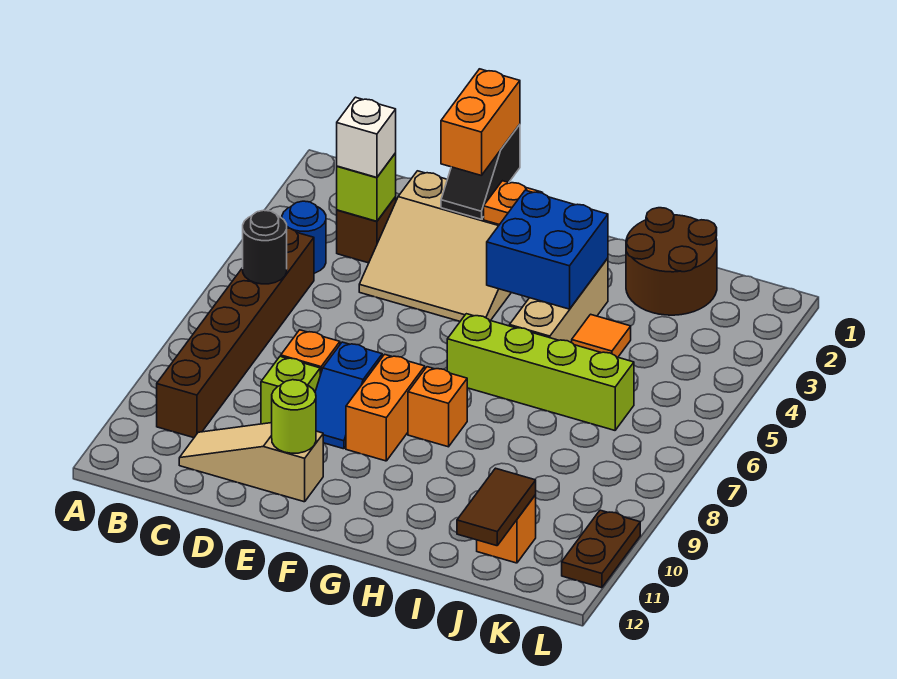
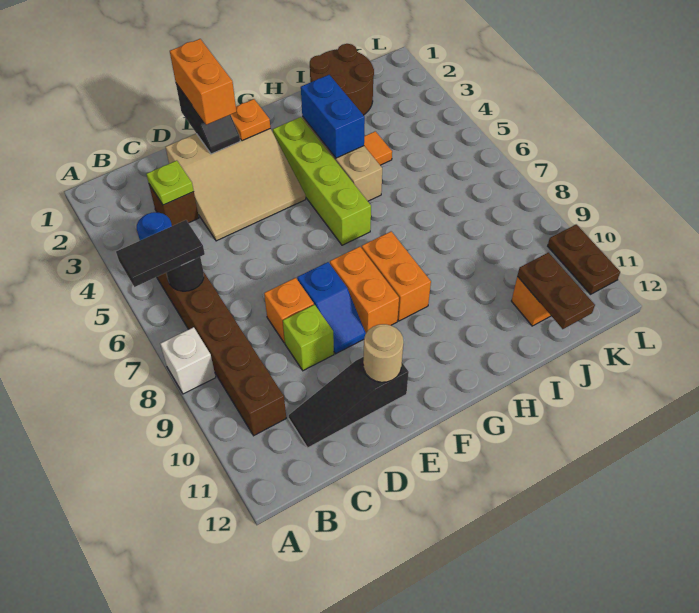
none -> black 1x2 tile [116,220,205,287]
lime 1x1 brick [337,153,396,221] -> lime 1x1 plate [146,161,194,205]
white 1x1 brick [337,97,396,177] -> white 1x1 brick moved to [160,327,216,394]
tan 1x3 slope [179,423,323,502] -> black 1x3 slope [289,357,409,448]
lime 1x1 round brick [272,380,316,453] -> tan 1x1 round brick [363,324,403,382]
blue 2x2 brick [487,190,608,309] -> blue 1x2 brick [301,75,365,158]
lime 1x4 brick [447,314,634,430] -> lime 1x4 brick turned to [273,117,371,245]
orange 1x1 brick [408,367,467,447] -> orange 1x2 brick [362,231,431,321]
brown 1x2 tile [457,468,536,546] -> brown 1x2 plate [517,253,595,329]

